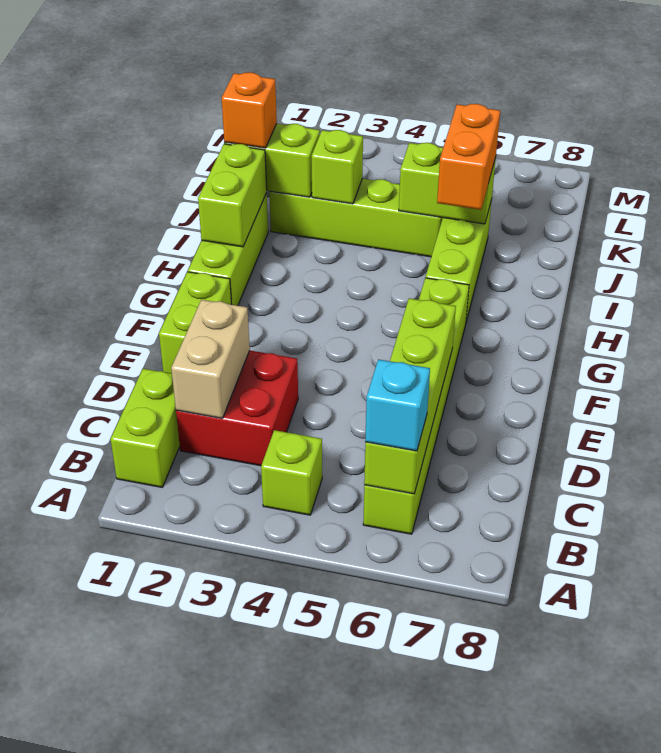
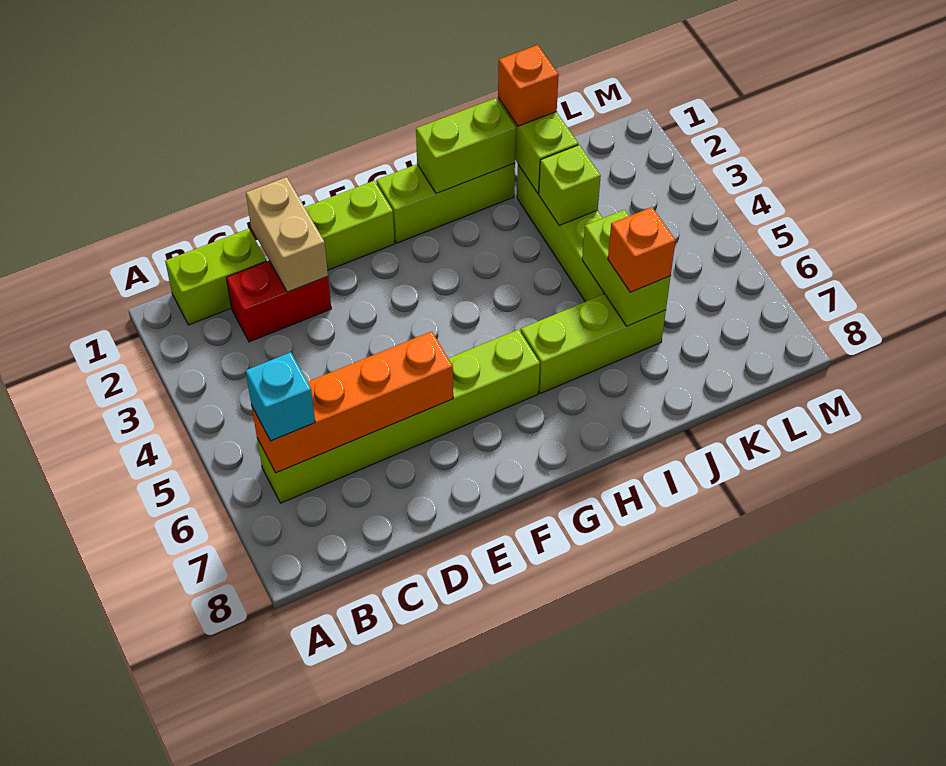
lime 1x1 brick [261,430,322,515] -> none
lime 1x4 brick [364,298,456,494] -> orange 1x4 brick [252,331,453,473]
red 2x2 brick [176,351,298,466] -> red 1x2 brick [226,261,331,342]
tan 1x2 brick [171,300,250,418] -> tan 1x2 brick turned to [246,177,328,292]
orange 1x2 brick [437,104,500,210] -> orange 1x1 brick [608,207,676,292]

